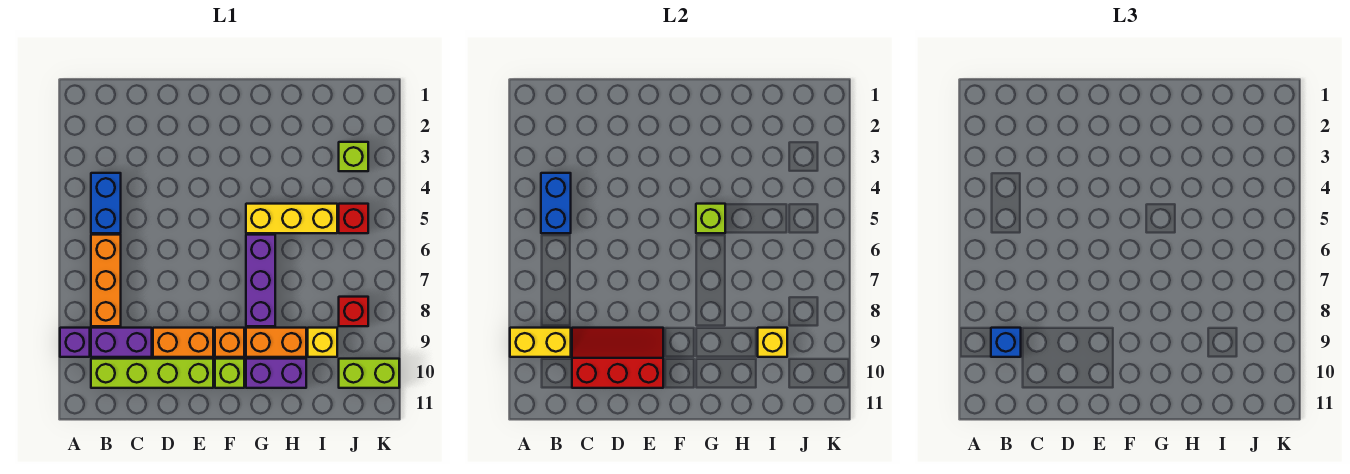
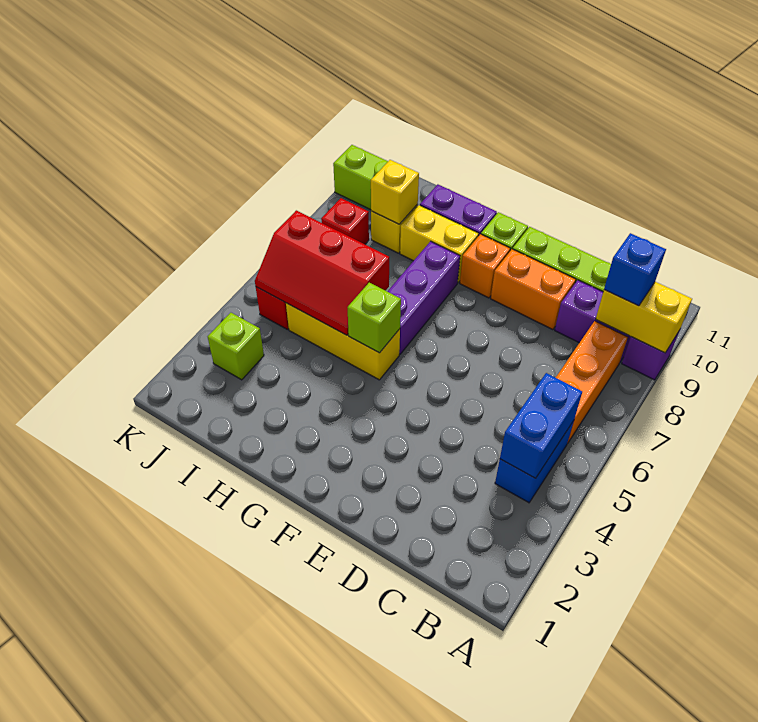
red 2x3 slope [572,328,663,388] -> red 2x3 slope moved to [255,210,389,335]
orange 1x2 brick [246,328,306,357] -> yellow 1x2 brick [400,205,479,283]

